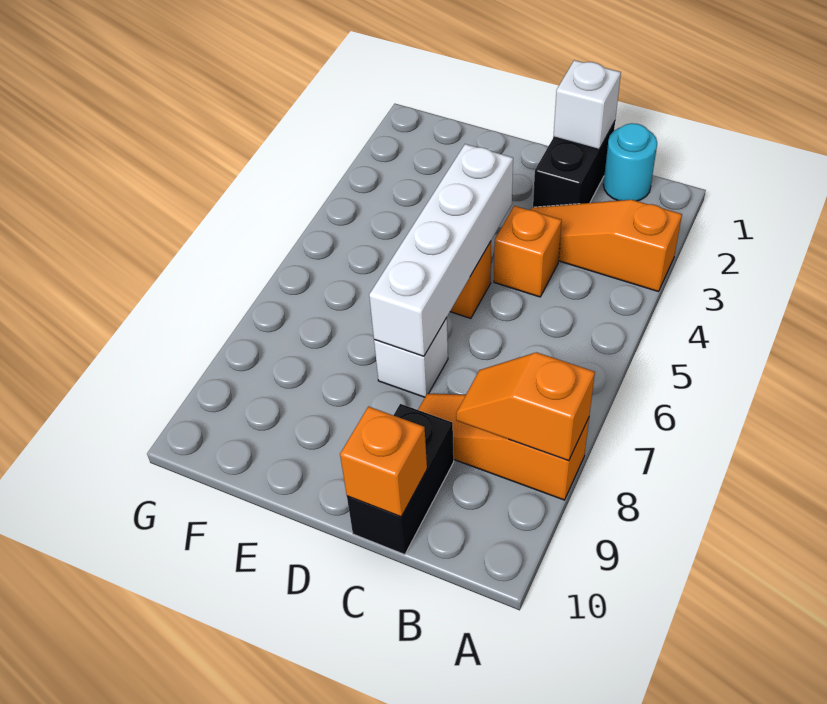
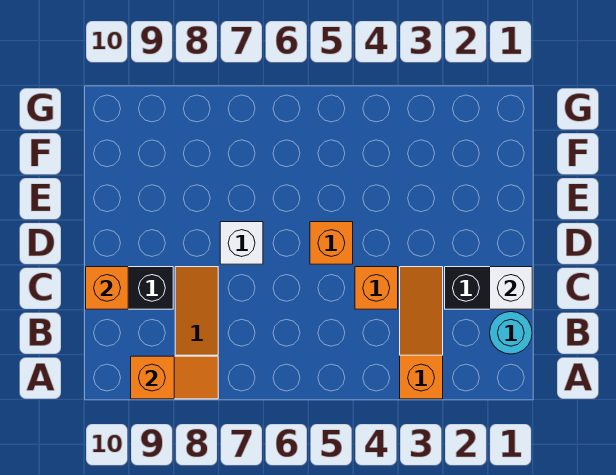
orange 1x2 slope [456,352,595,461] -> orange 1x2 slope turned to [131,356,218,399]
white 1x4 brick [369,144,513,356] -> none

